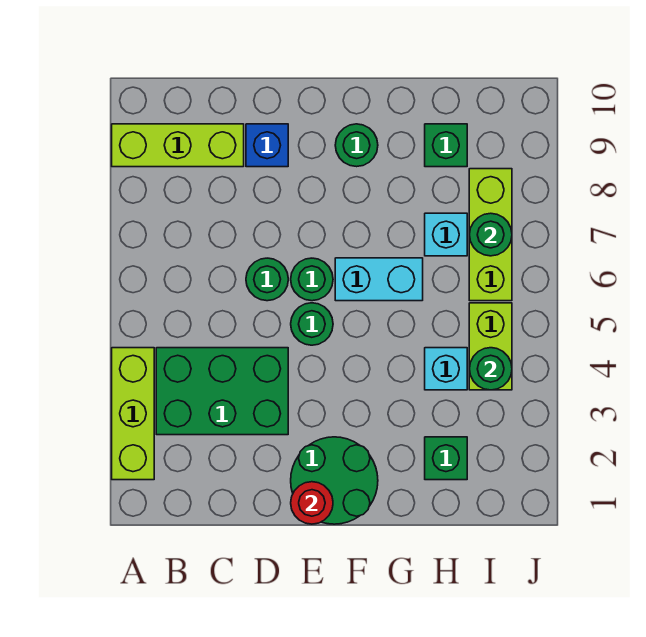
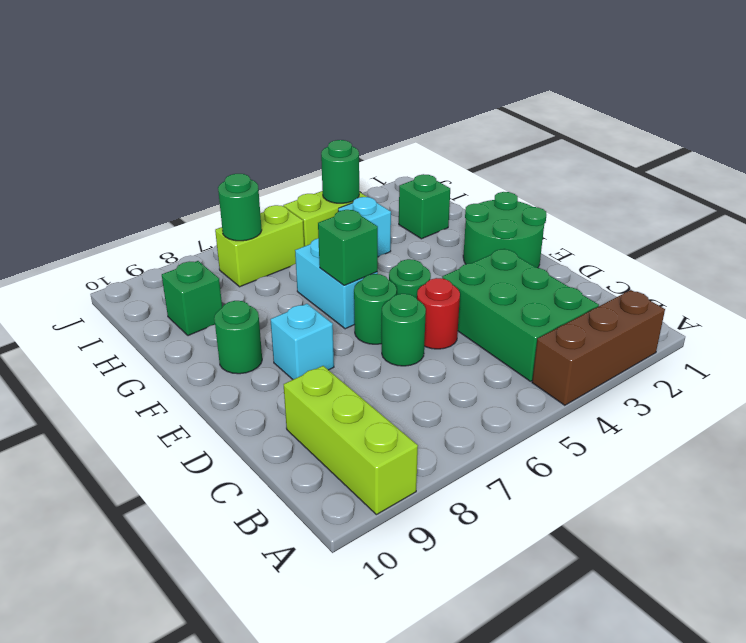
lime 1x3 brick [112,348,154,480] -> brown 1x3 brick [532,290,665,405]
blue 1x1 brick [246,124,288,167] -> none
red 1x1 round brick [291,482,333,524] -> red 1x1 round brick moved to [417,278,460,349]
none -> green 1x1 brick [318,210,378,285]
cyan 1x1 brick [425,213,467,256] -> cyan 1x1 brick moved to [270,304,334,379]
lime 1x3 brick [469,169,512,301] -> lime 1x2 brick [215,205,304,287]

